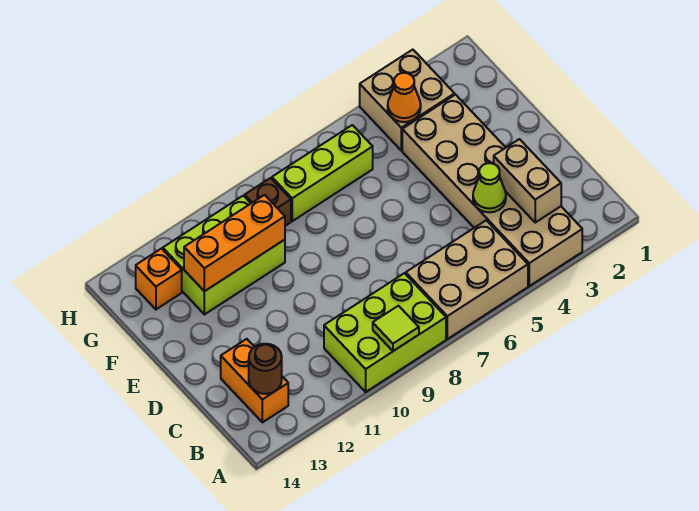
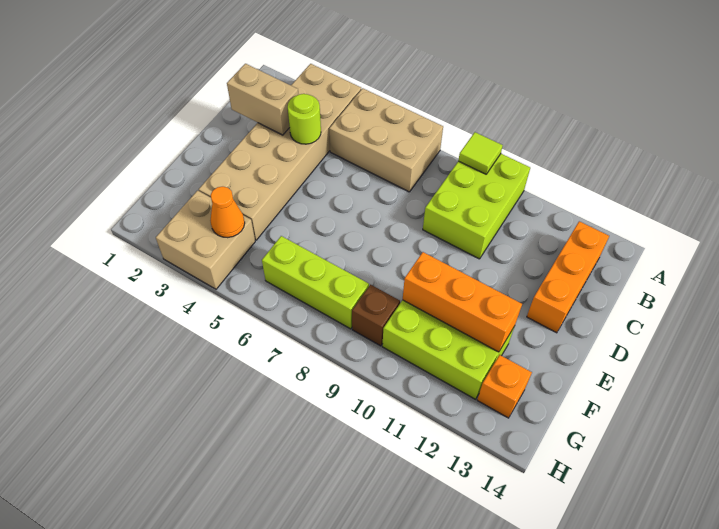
lime 2x3 brick [324,273,446,392] -> lime 2x3 brick turned to [423,154,530,259]
tan 1x2 brick [494,139,561,222] -> tan 1x2 brick turned to [227,64,298,135]
orange 1x2 brick [221,339,288,422] -> orange 1x3 brick [527,221,609,333]
brown 1x1 round brick [249,344,282,394] -> none
lime 1x1 cone [473,163,506,212] -> lime 1x1 round brick [288,94,321,144]

